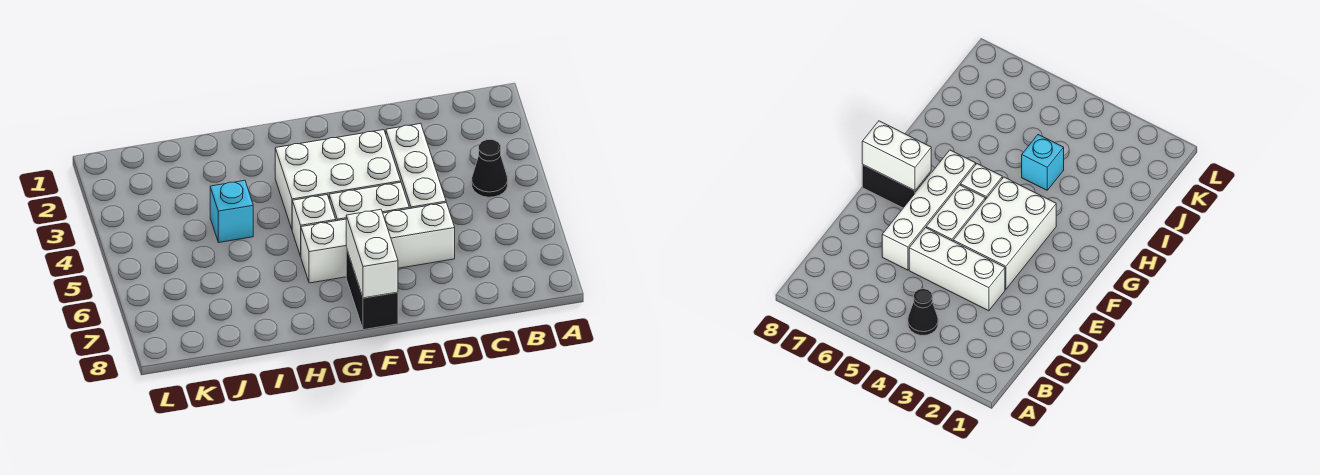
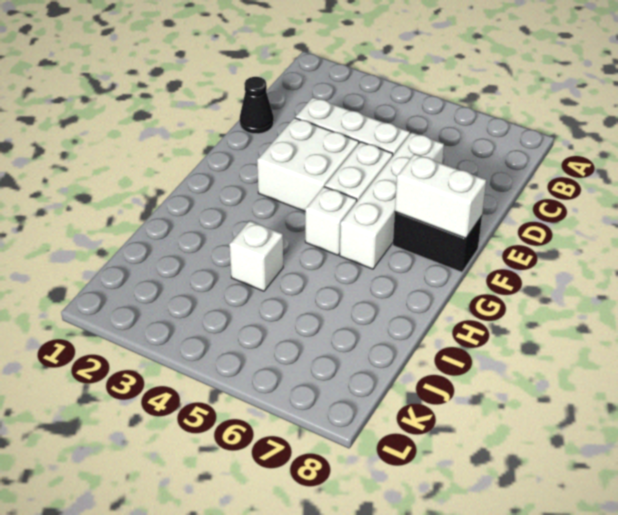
black 1x1 cone [472,140,508,197] -> black 1x1 cone moved to [240,77,274,134]
white 2x3 brick [275,130,401,229] -> white 2x2 brick [257,118,359,211]
cyan 1x1 brick [210,180,253,243] -> white 1x1 brick [229,221,283,291]

